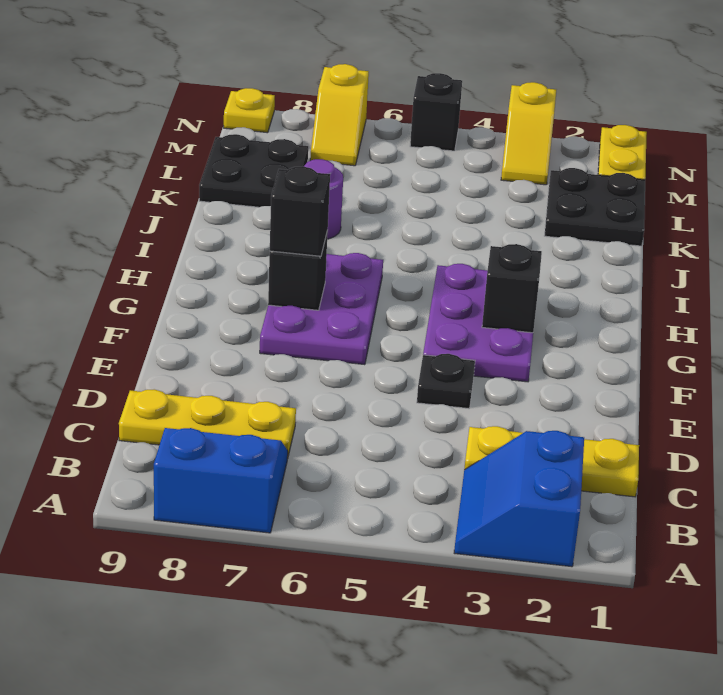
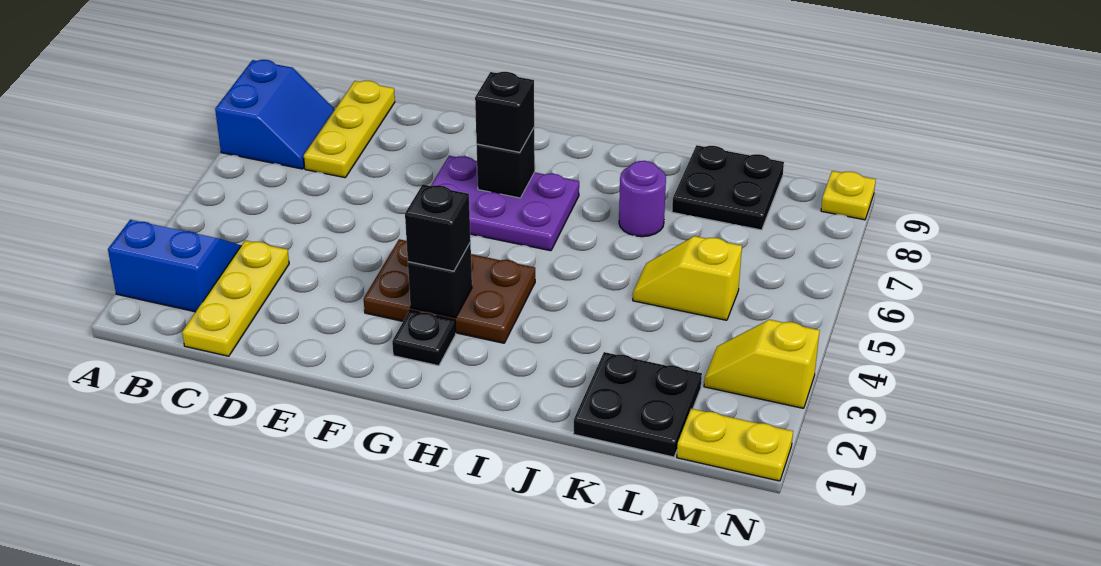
black 1x1 plate [417,354,475,409] -> black 1x1 plate moved to [392,310,456,366]
purple 2x3 plate [423,264,533,382] -> brown 2x3 plate [364,239,535,343]
yellow 1x2 slope [310,64,369,166] -> yellow 1x2 slope moved to [633,236,742,320]
black 1x1 brick [410,73,462,151] -> black 1x1 brick moved to [405,185,471,271]

